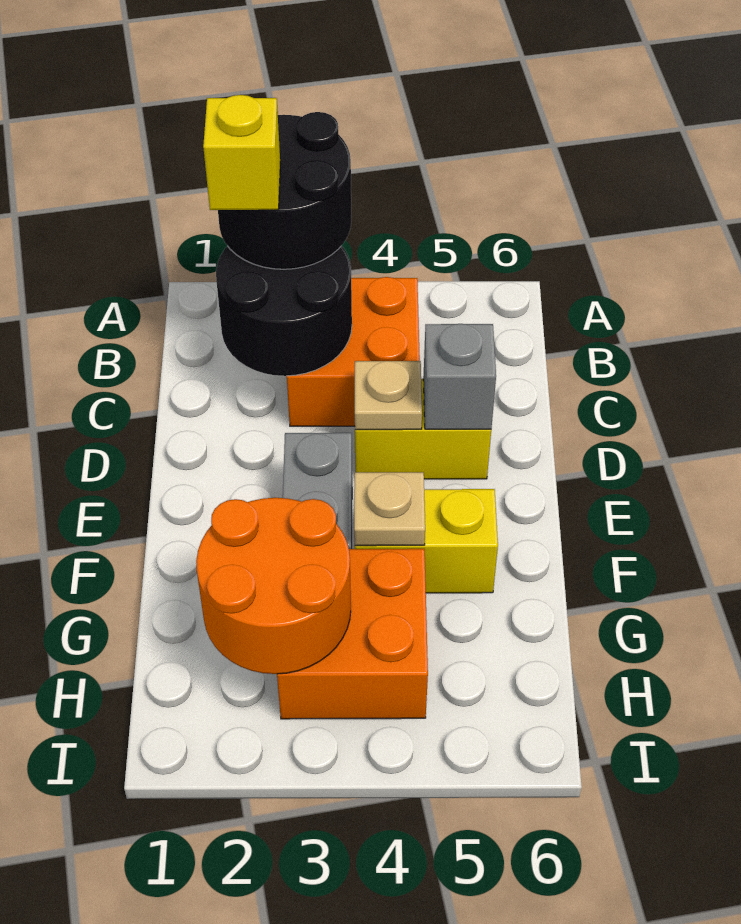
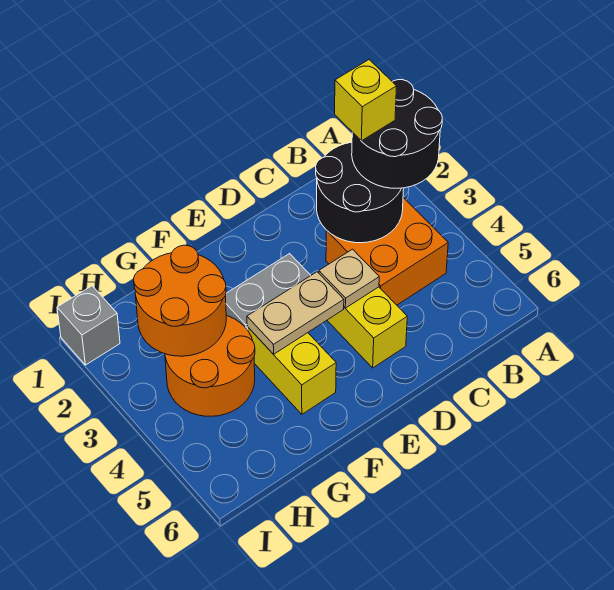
grey 1x1 brick [423,324,496,429] -> grey 1x1 brick moved to [57,286,120,365]
tan 1x1 plate [354,472,425,546] -> tan 1x2 plate [247,272,344,354]
orange 2x2 brick [277,549,428,719] -> orange 2x2 round brick [165,316,255,416]

